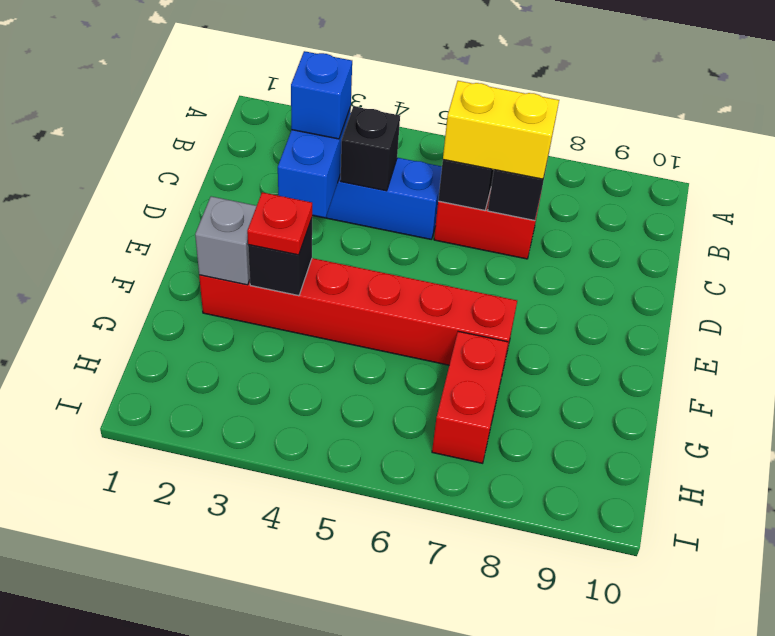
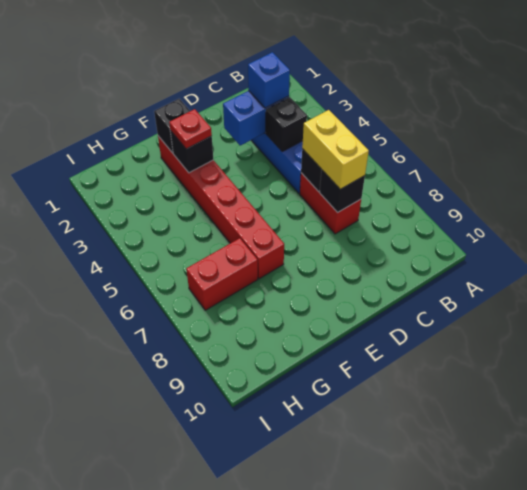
grey 1x1 brick [195,196,257,285] -> black 1x1 brick [154,99,190,153]

